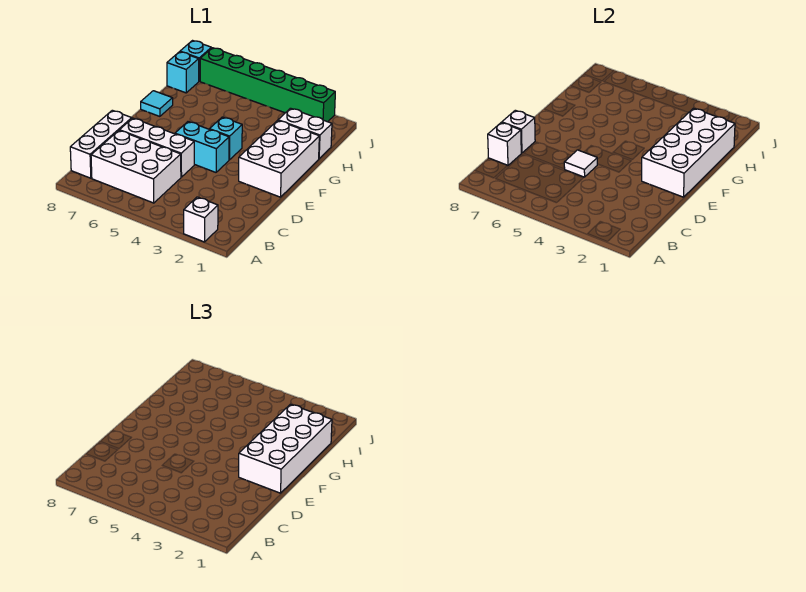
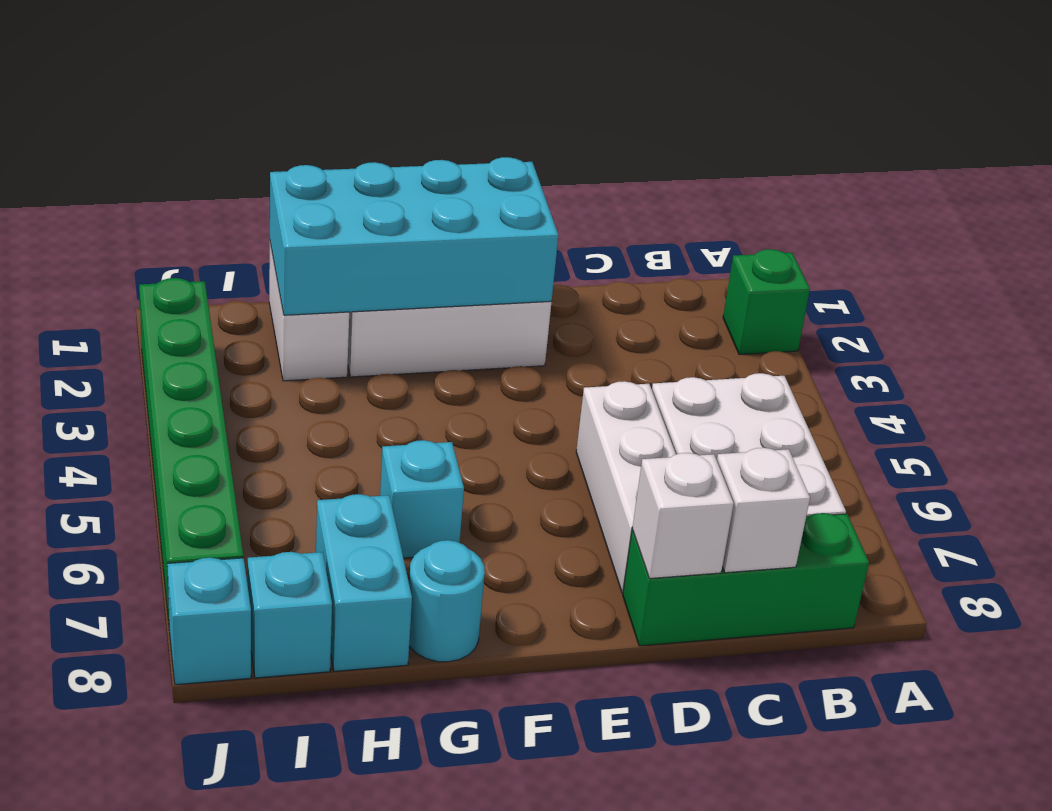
white 1x1 brick [184,197,218,242] -> green 1x1 brick [723,249,810,355]
white 1x3 brick [70,110,132,178] -> green 1x3 brick [623,513,869,646]
white 1x1 tile [564,150,597,177] -> none
white 2x4 brick [642,108,735,197] -> cyan 2x4 brick [270,157,558,315]
white 2x4 brick [239,404,332,493] -> none
cyan 1x2 brick [175,122,229,172] -> cyan 1x2 brick moved to [316,494,412,671]
cyan 1x1 brick [210,117,242,160] -> cyan 1x1 brick moved to [380,440,464,558]
cyan 1x1 tile [141,91,173,116] -> cyan 1x1 round brick [409,540,485,662]

